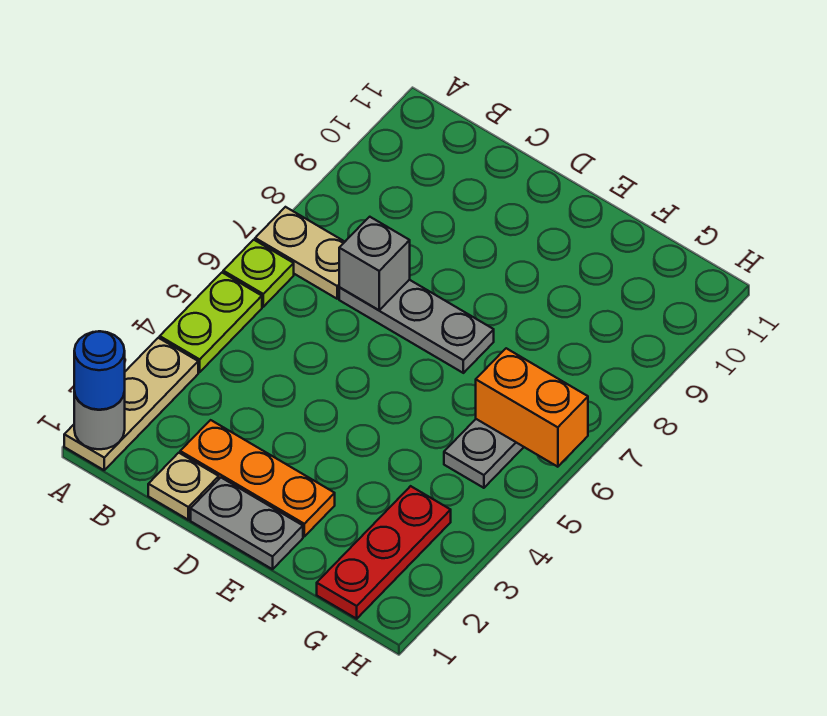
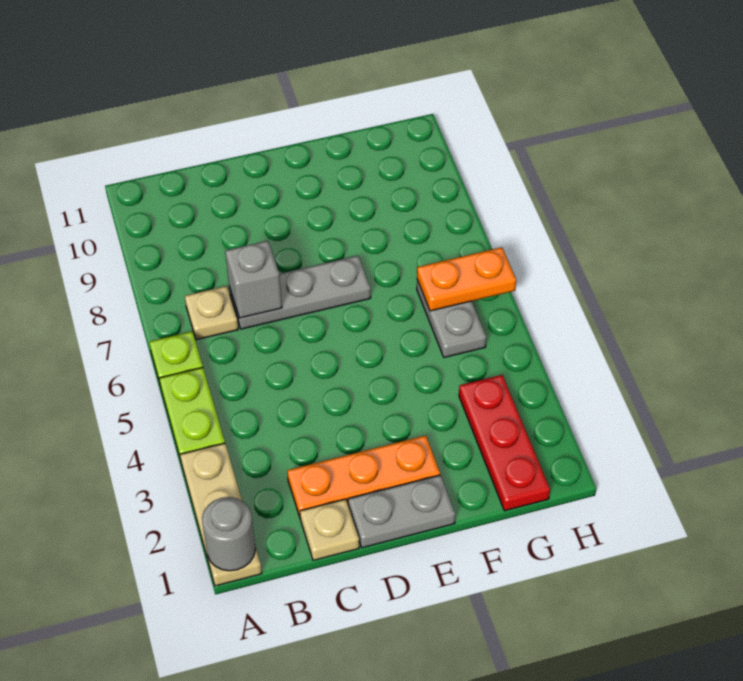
blue 1x1 round brick [74,331,125,410] -> none
tan 1x2 plate [255,207,345,299] -> tan 1x1 plate [185,286,238,340]
orange 1x2 brick [476,348,588,467] -> orange 1x2 plate [417,247,516,311]

